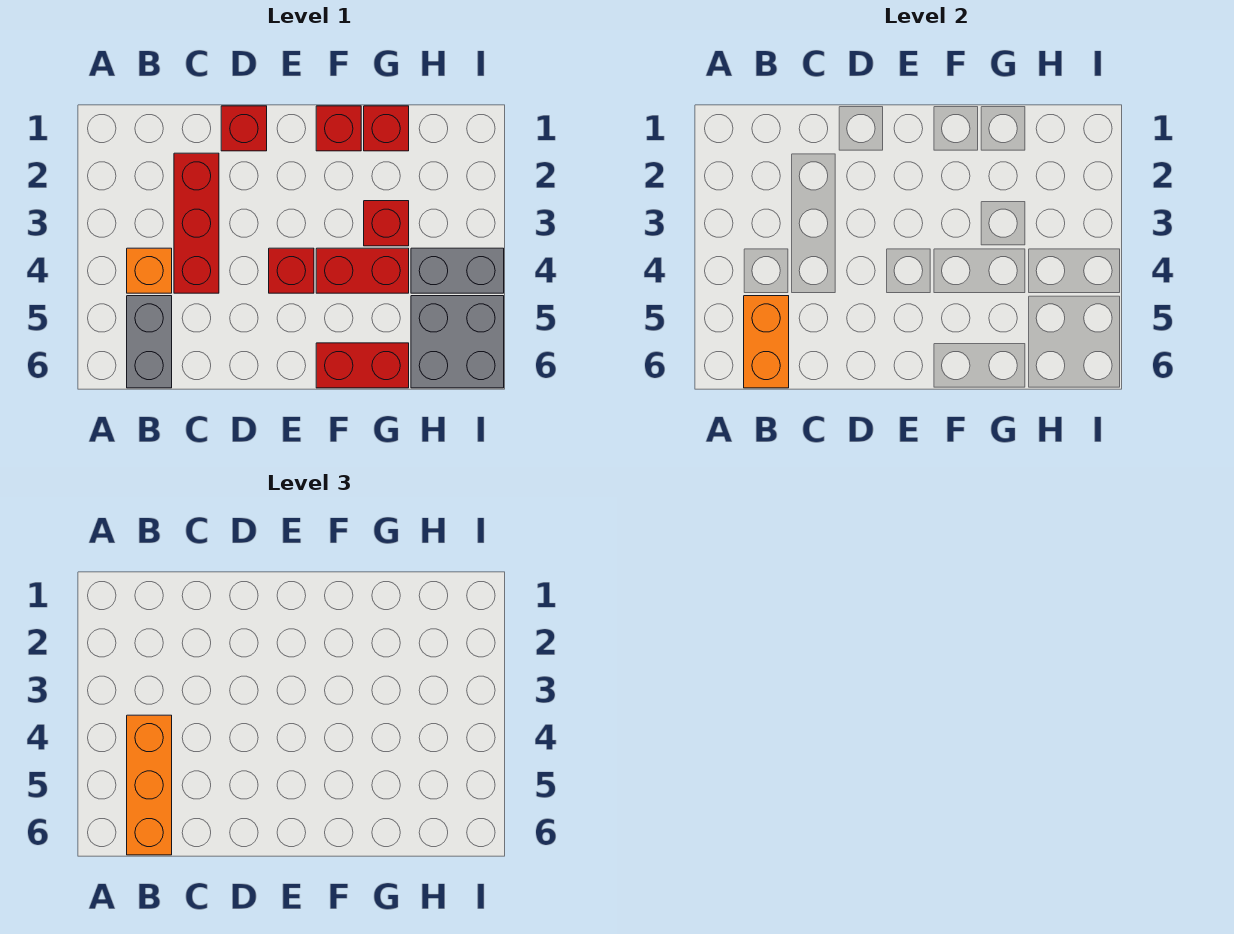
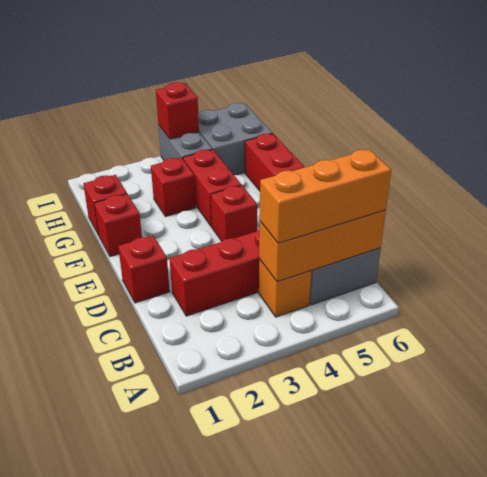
orange 1x2 brick [744,296,789,388] -> orange 1x3 brick [259,210,386,282]
none -> red 1x1 brick [156,82,199,139]

